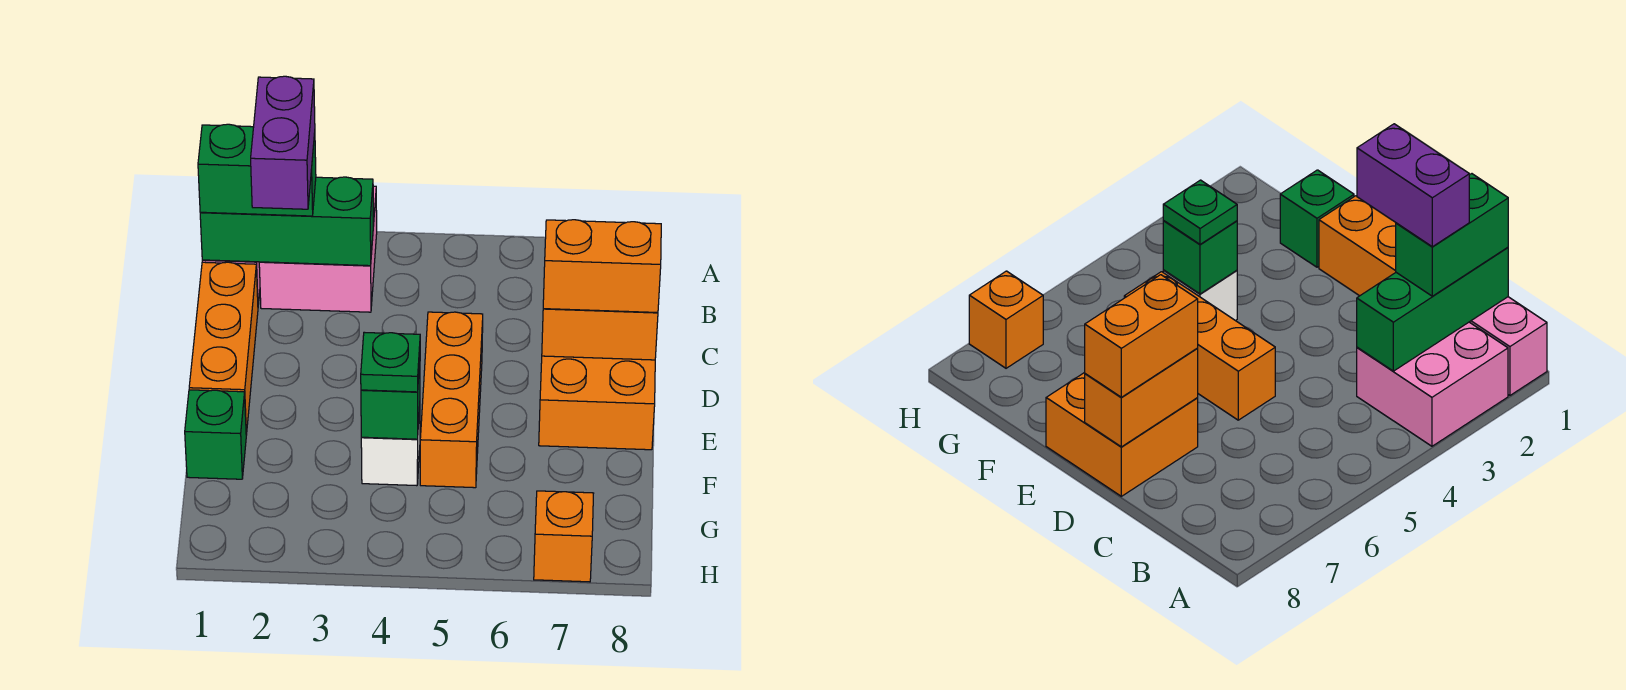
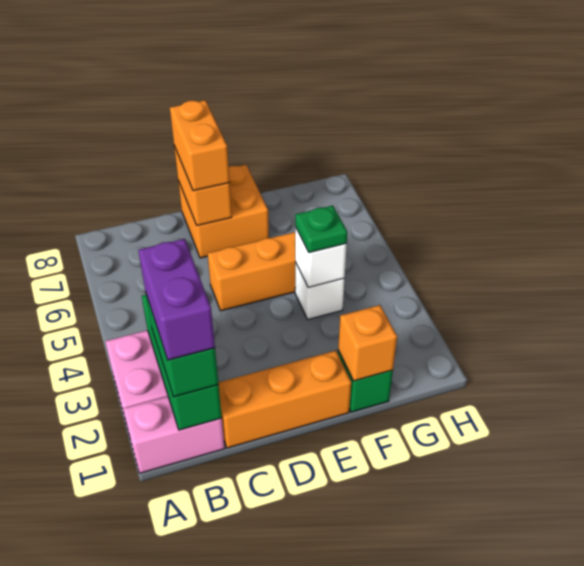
purple 1x2 brick [251,76,315,209] -> purple 1x2 brick turned to [138,239,215,360]
green 1x1 brick [361,362,420,439] -> white 1x1 brick [295,227,347,287]
orange 1x1 brick [534,491,594,582] -> orange 1x1 brick moved to [338,305,397,381]

